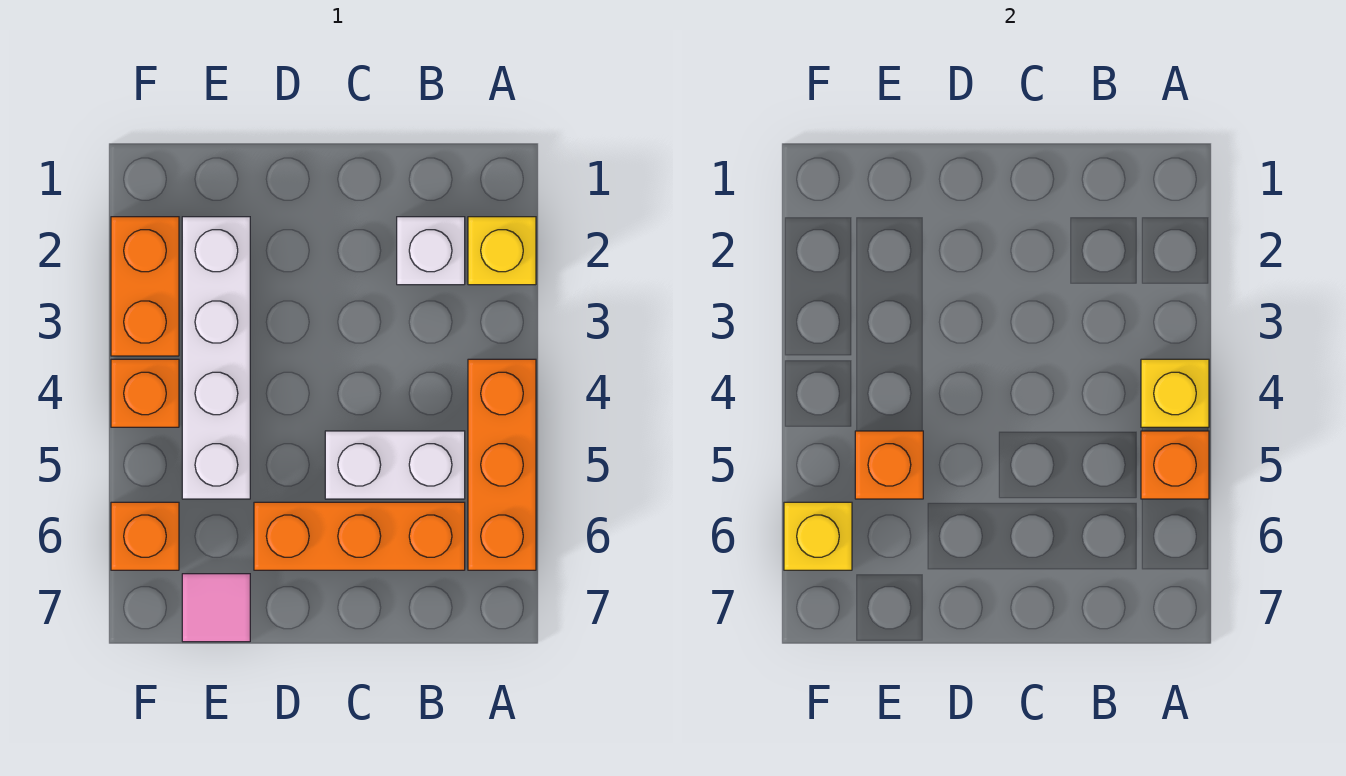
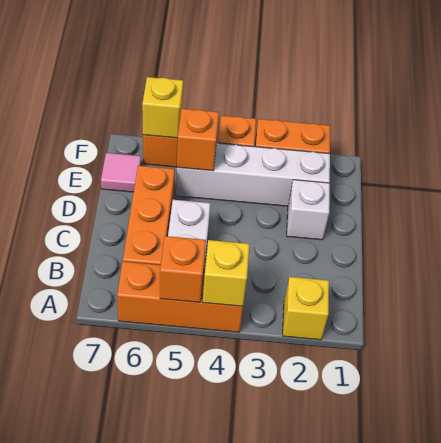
white 1x1 brick [397,217,465,285] -> white 1x1 brick moved to [287,180,330,240]

